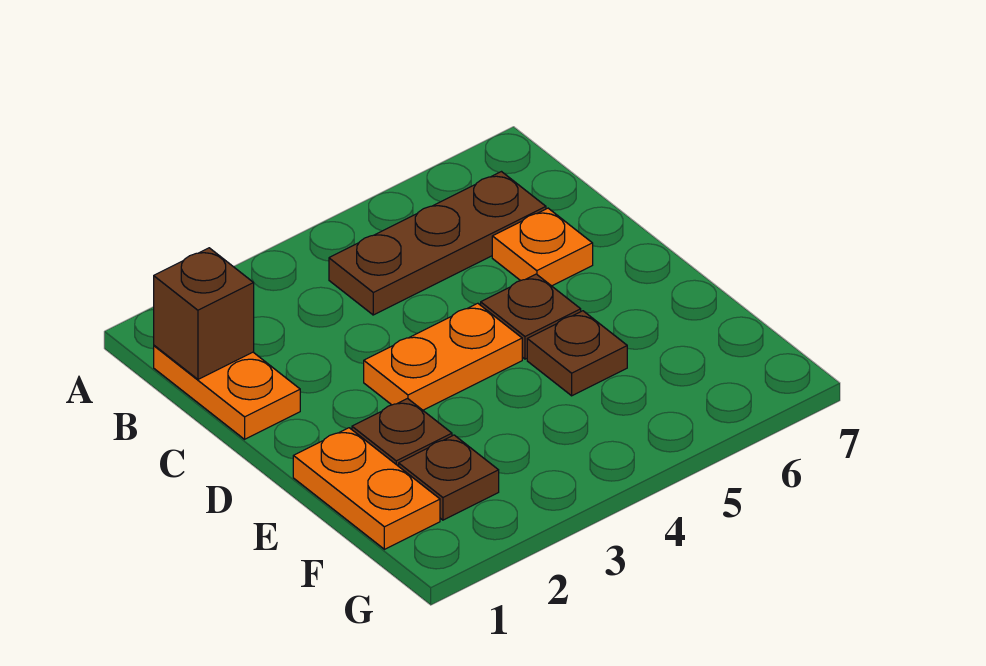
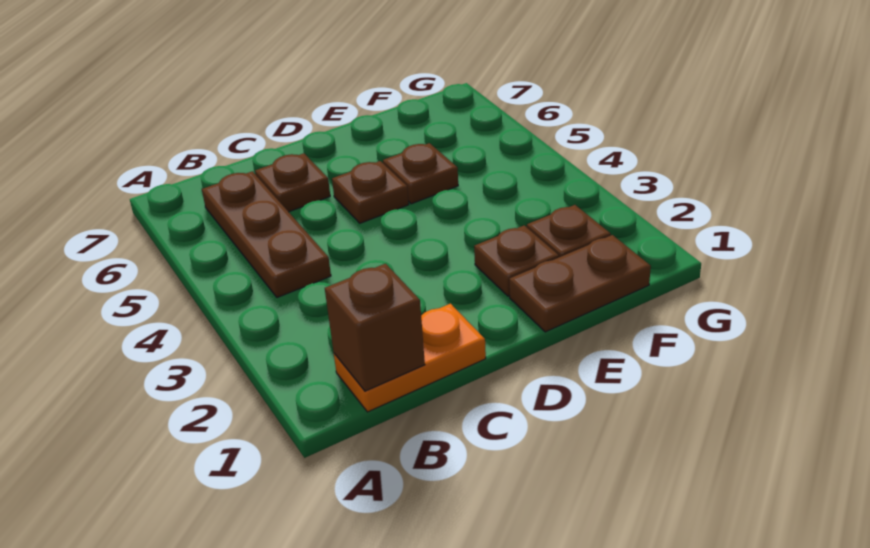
orange 1x1 plate [492,208,593,286] -> brown 1x1 plate [255,153,330,212]
orange 1x2 plate [364,303,522,410] -> none
orange 1x2 plate [293,428,440,549] -> brown 1x2 plate [509,235,651,332]

